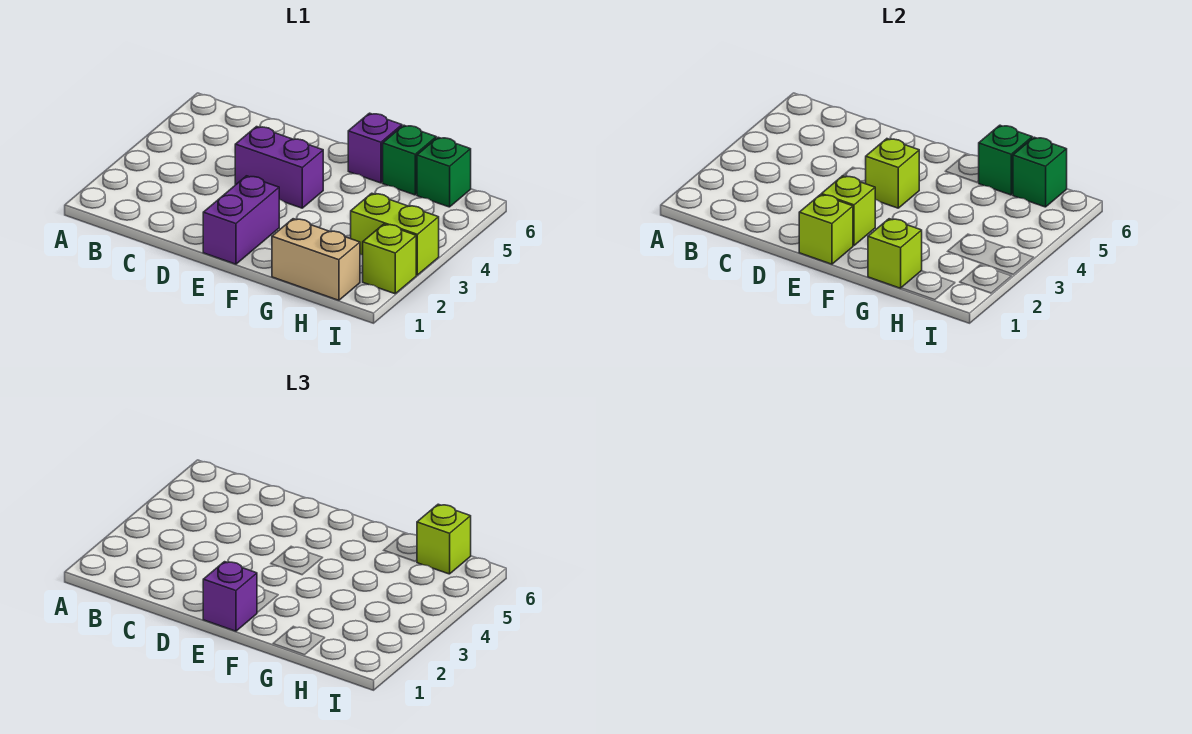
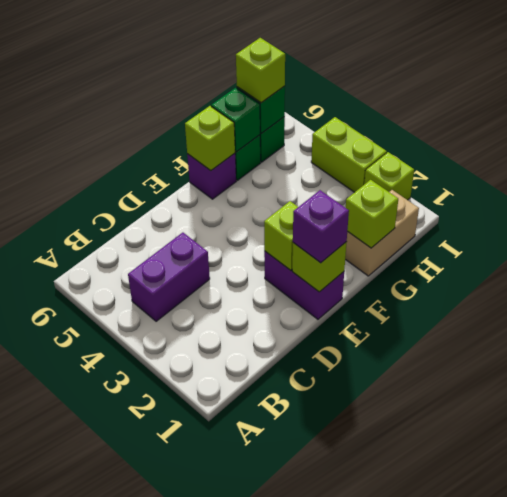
purple 1x2 brick [235,127,323,208] -> purple 1x2 brick moved to [128,233,210,321]
lime 1x1 brick [866,139,919,208] -> lime 1x1 brick moved to [185,106,235,171]
lime 1x2 brick [351,193,439,275] -> lime 1x2 brick turned to [311,117,387,192]

